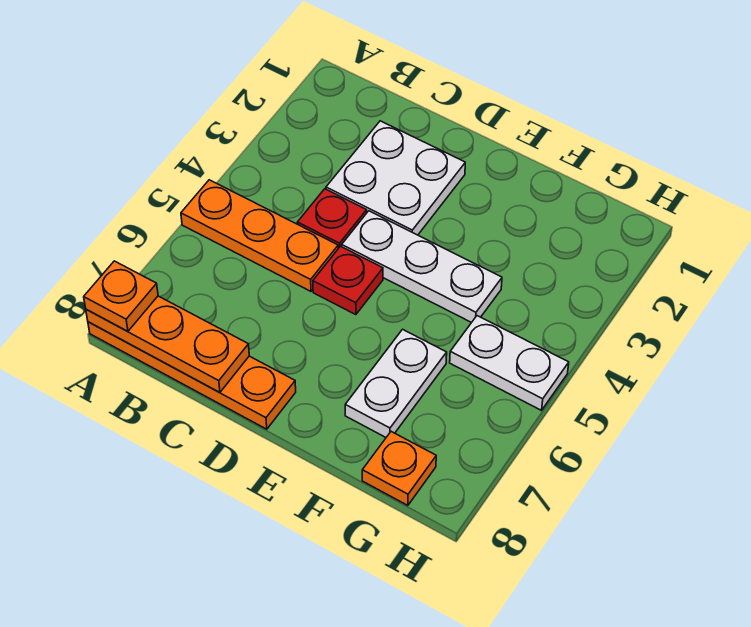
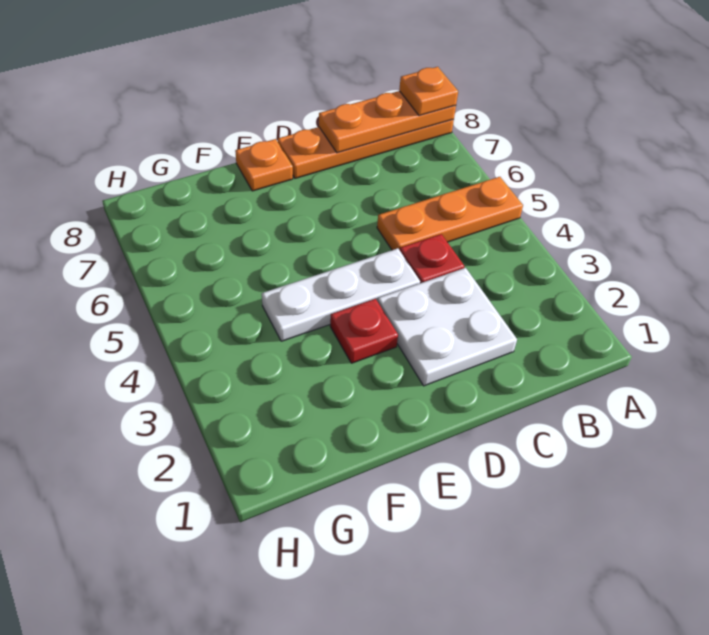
red 1x1 plate [313,246,383,315] -> red 1x1 plate moved to [330,299,398,363]
white 1x2 plate [345,329,447,437] -> none
white 1x2 plate [450,316,569,410] -> none
orange 1x1 plate [362,432,436,505] -> orange 1x1 plate moved to [235,139,293,191]

